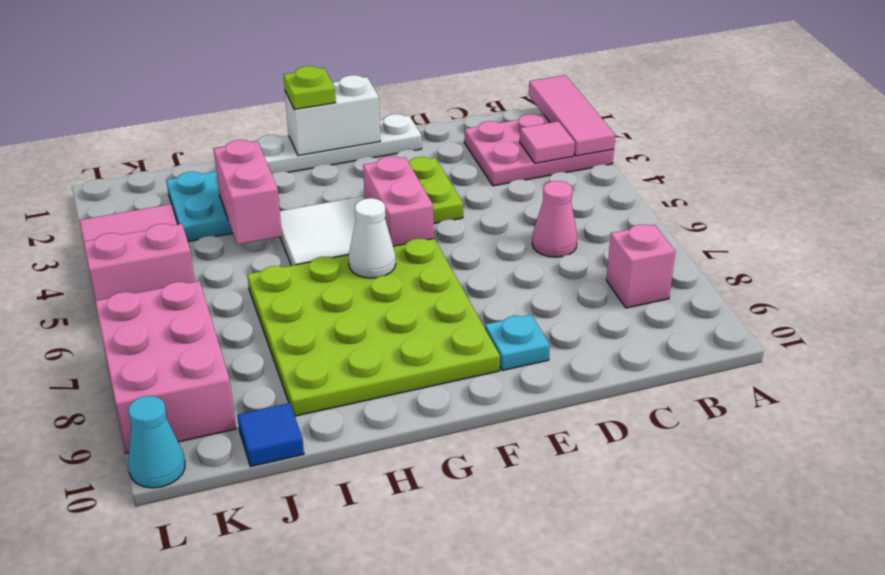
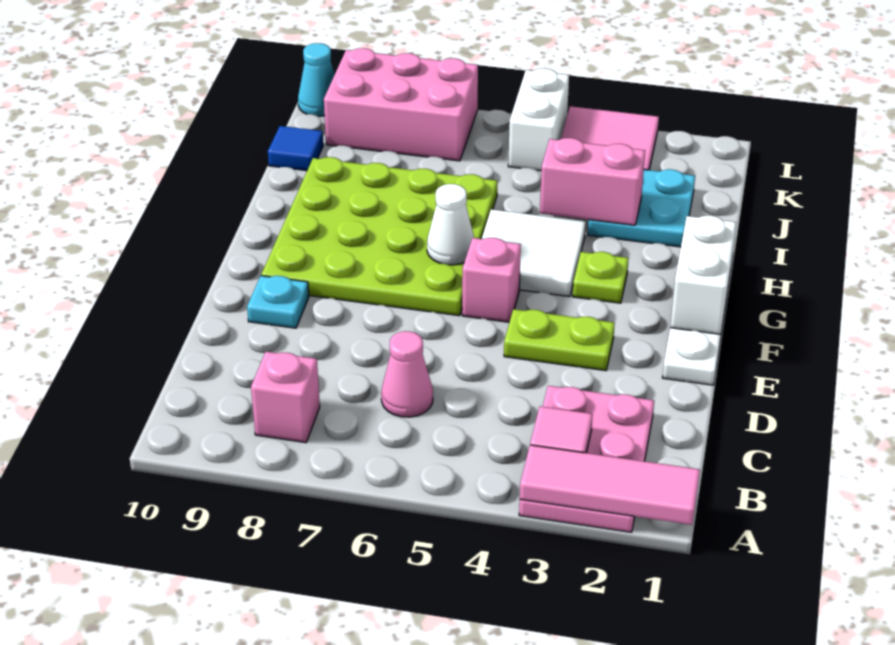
pink 1x2 brick [363,156,434,246] -> pink 1x1 brick [462,238,521,322]
lime 1x1 plate [284,66,336,109] -> lime 1x1 plate moved to [573,252,629,303]
pink 1x2 brick [84,224,195,301] -> white 1x2 brick [508,69,569,171]

